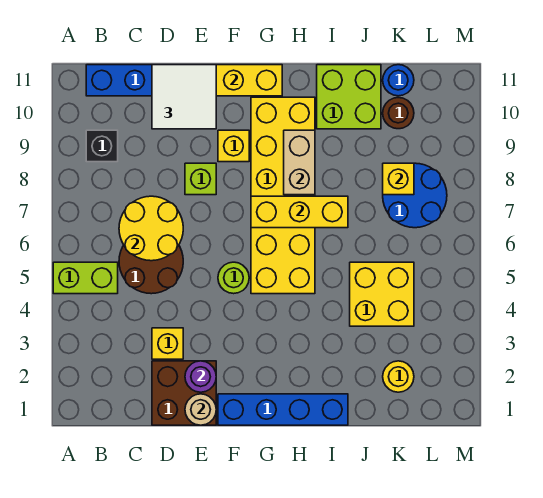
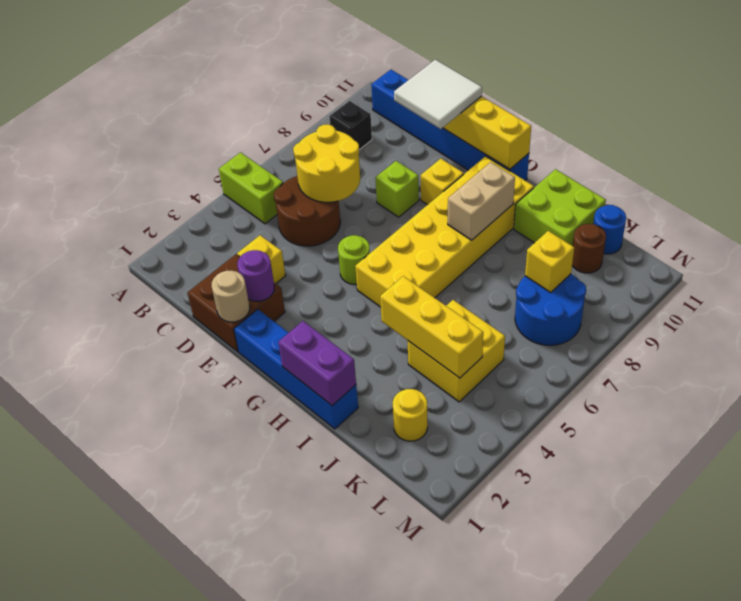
yellow 1x3 brick [251,196,348,228] -> yellow 1x3 brick moved to [380,276,483,378]
none -> purple 1x2 brick [278,321,356,406]

